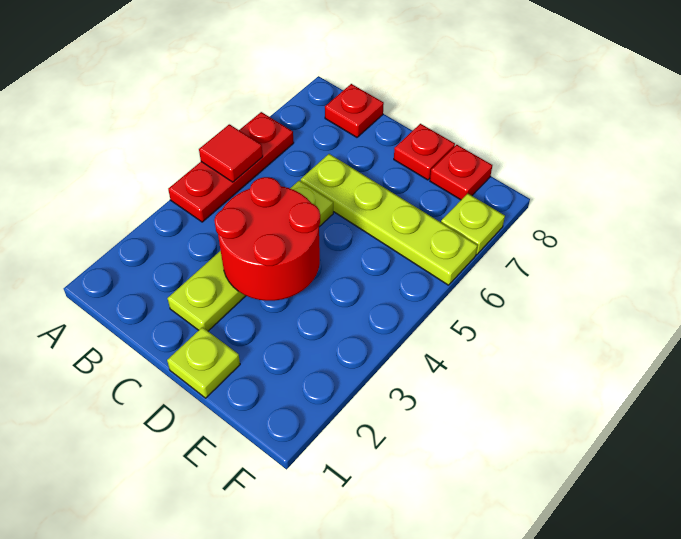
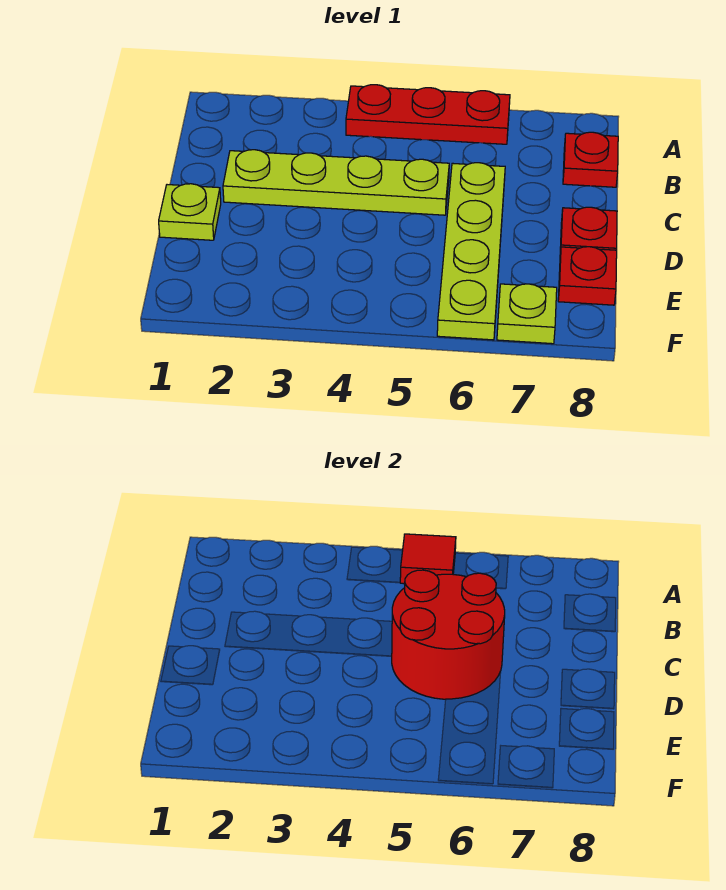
red 2x2 round brick [214,177,320,301] -> red 2x2 round brick moved to [392,570,505,699]

